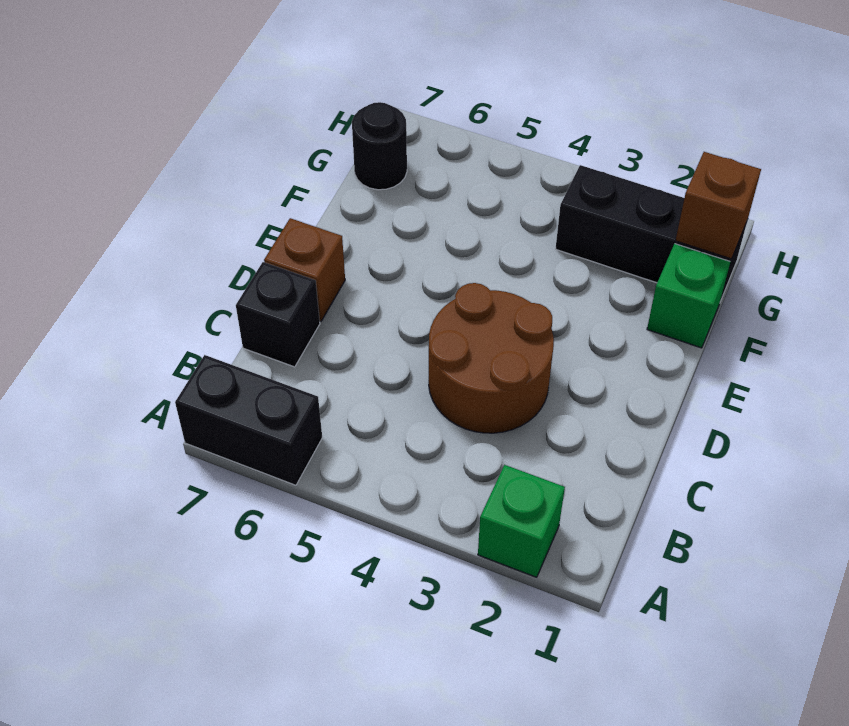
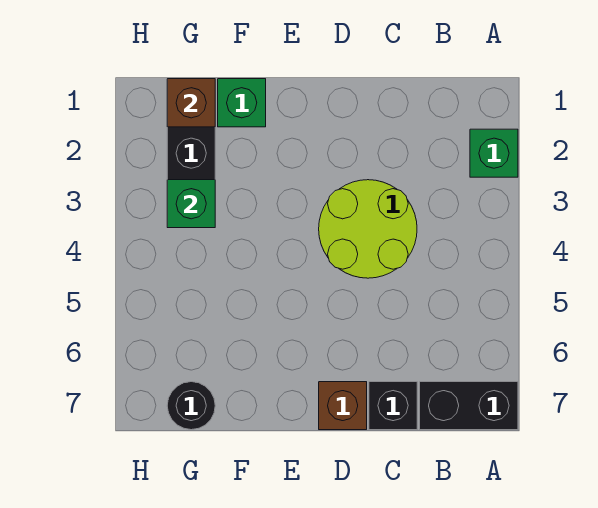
black 1x2 brick [175,355,322,485] -> black 1x2 brick turned to [420,382,518,430]
brown 2x2 round brick [429,283,554,433] -> lime 2x2 round brick [319,180,417,278]
none -> green 1x1 brick [167,180,215,228]

